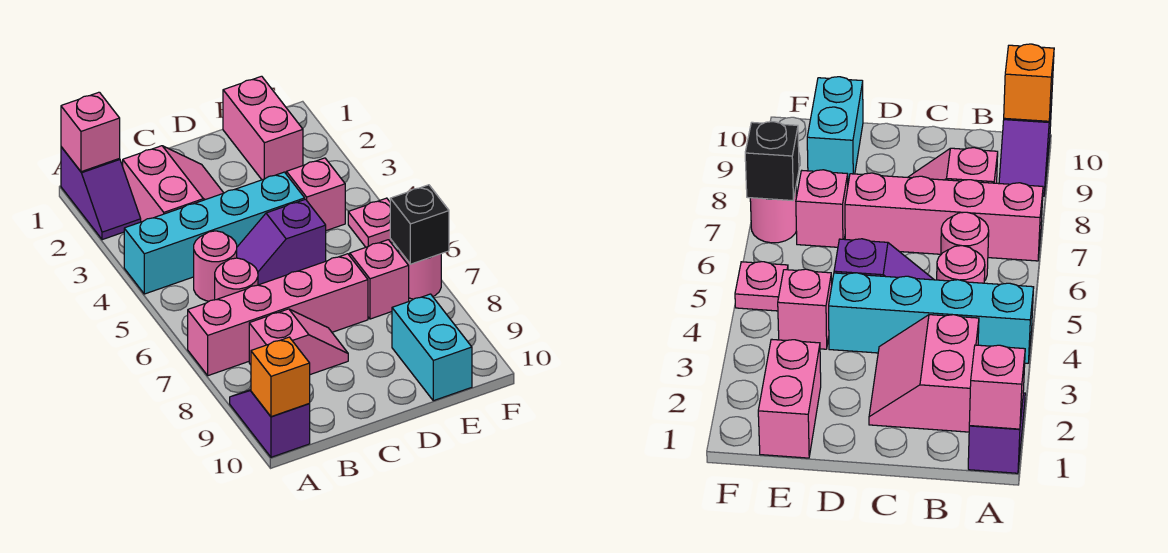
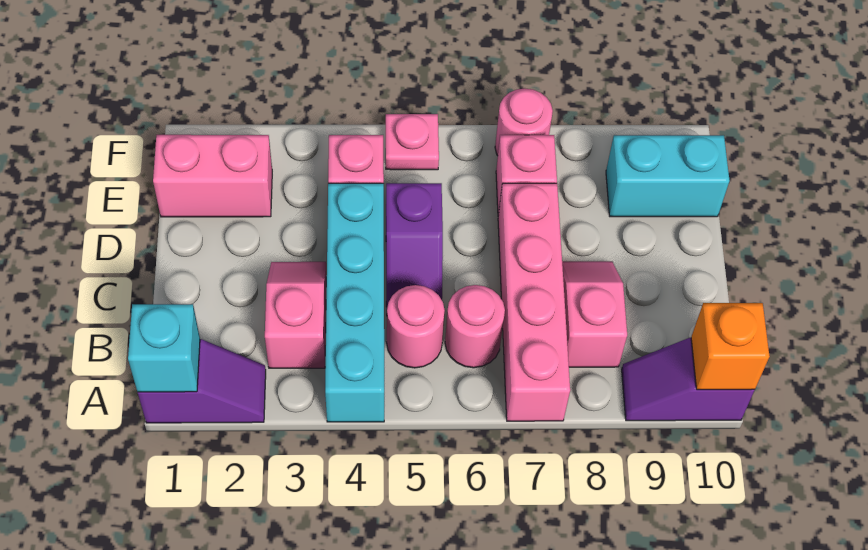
pink 1x1 brick [61,92,120,172] -> cyan 1x1 brick [128,304,200,392]
pink 2x2 slope [123,146,223,222] -> pink 1x2 slope [265,262,326,368]
black 1x1 brick [390,185,449,264] -> none

